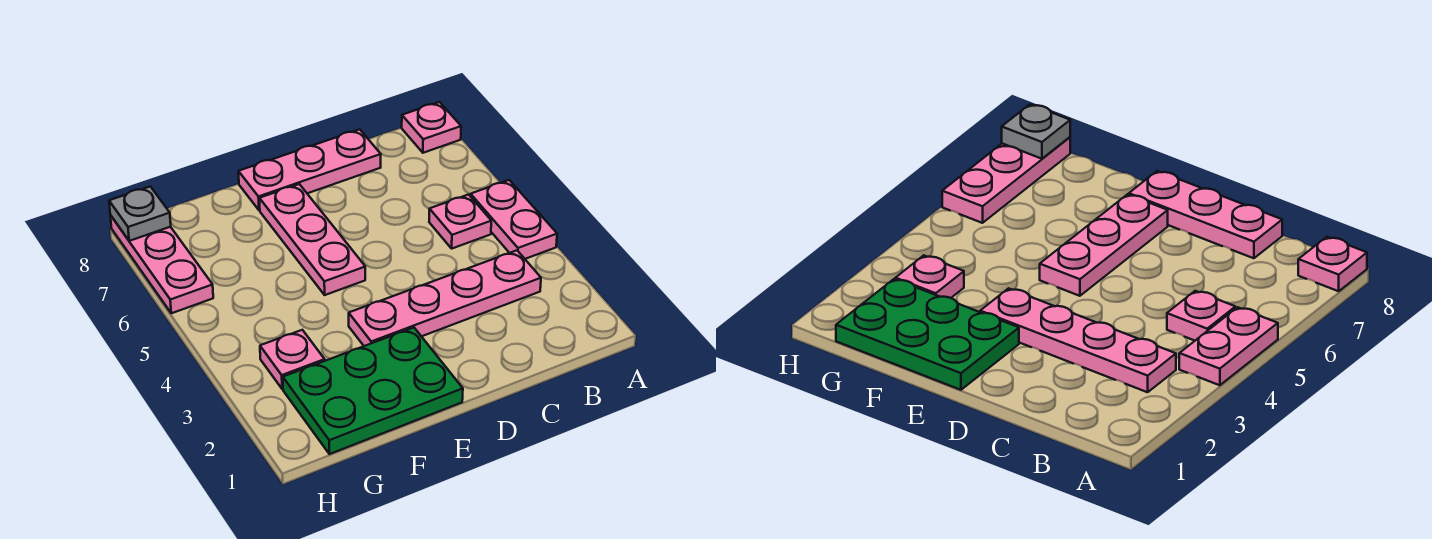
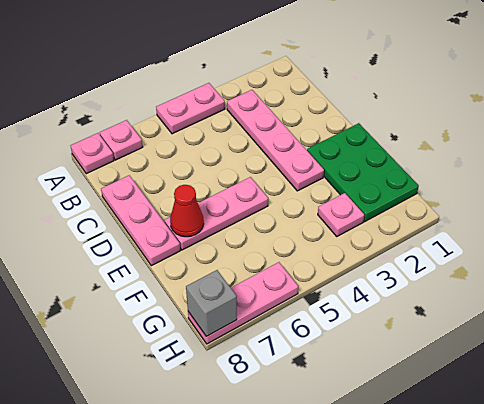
pink 1x1 plate [429,195,491,248] -> pink 1x1 plate moved to [100,120,143,160]
none -> red 1x1 cone [170,185,204,237]
grey 1x1 plate [109,186,171,241] -> grey 1x1 brick [186,270,237,336]

